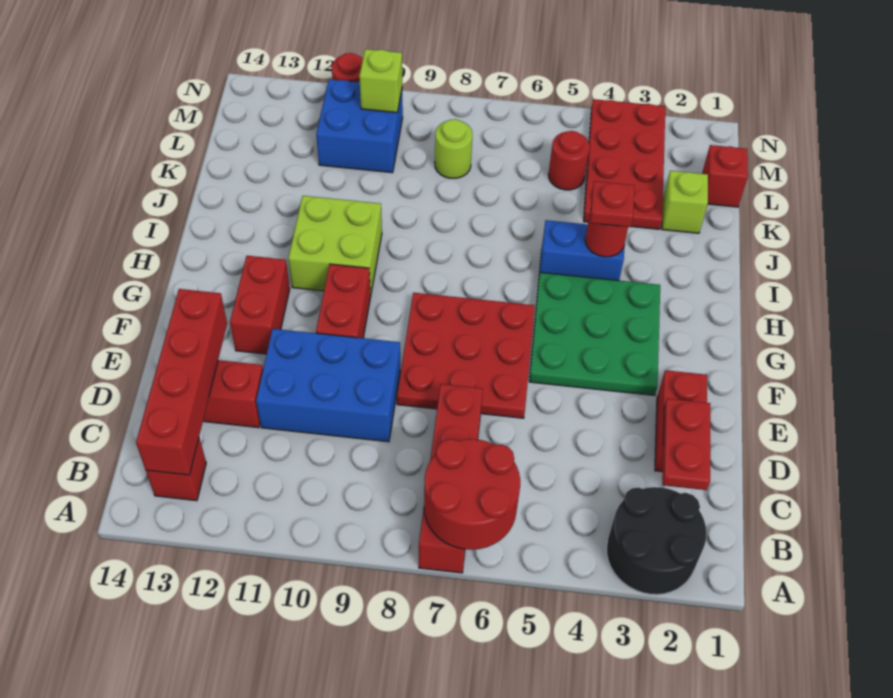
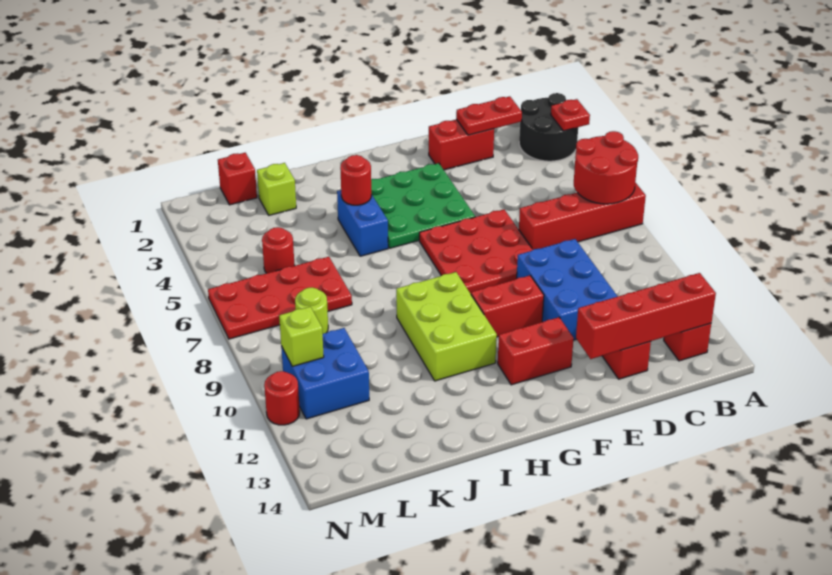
lime 2x2 brick [288,196,382,295] -> lime 2x3 brick [396,272,497,381]
red 1x1 plate [590,181,635,227] -> red 1x1 plate moved to [551,99,590,131]
red 2x4 plate [584,99,665,229] -> red 2x4 plate moved to [208,257,352,339]

